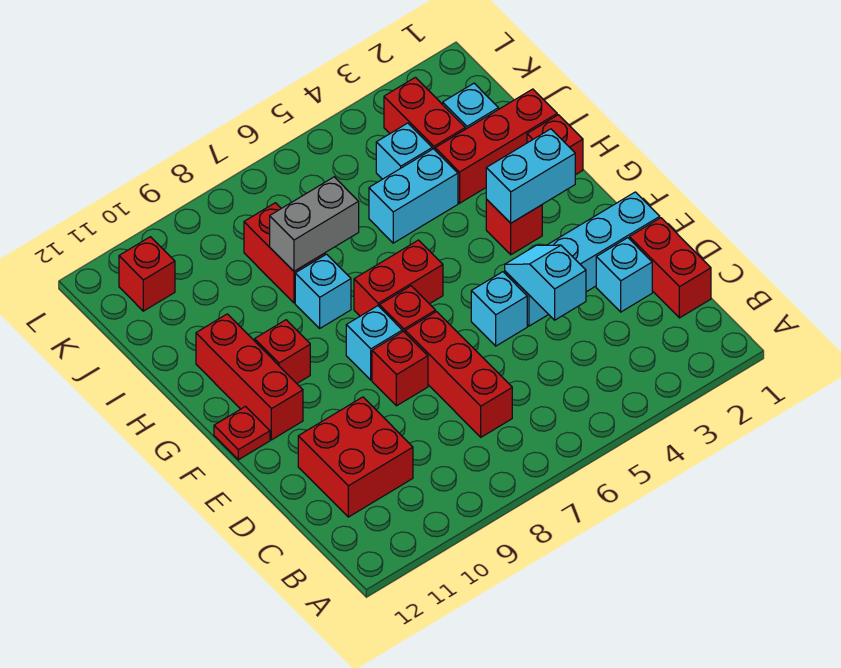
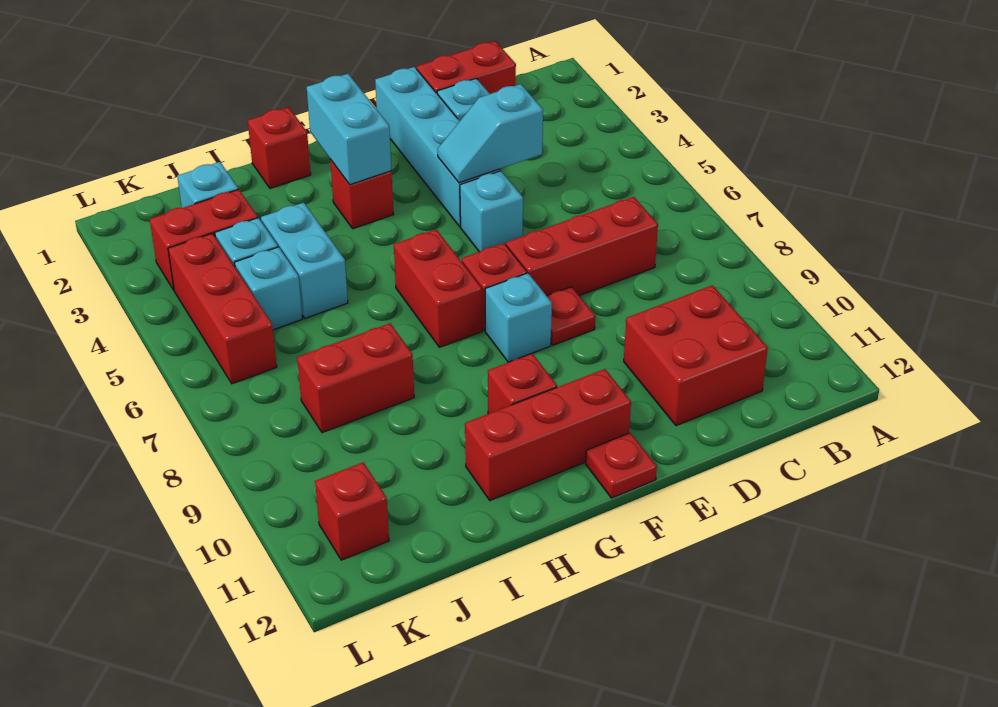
red 1x1 brick [372,332,428,406] -> red 1x1 plate [547,287,595,345]
cyan 1x1 brick [295,254,351,328] -> cyan 1x1 brick moved to [235,247,302,330]
red 1x3 brick [435,89,557,203] -> red 1x3 brick moved to [168,233,277,384]
grey 1x2 brick [270,177,359,271] -> none

